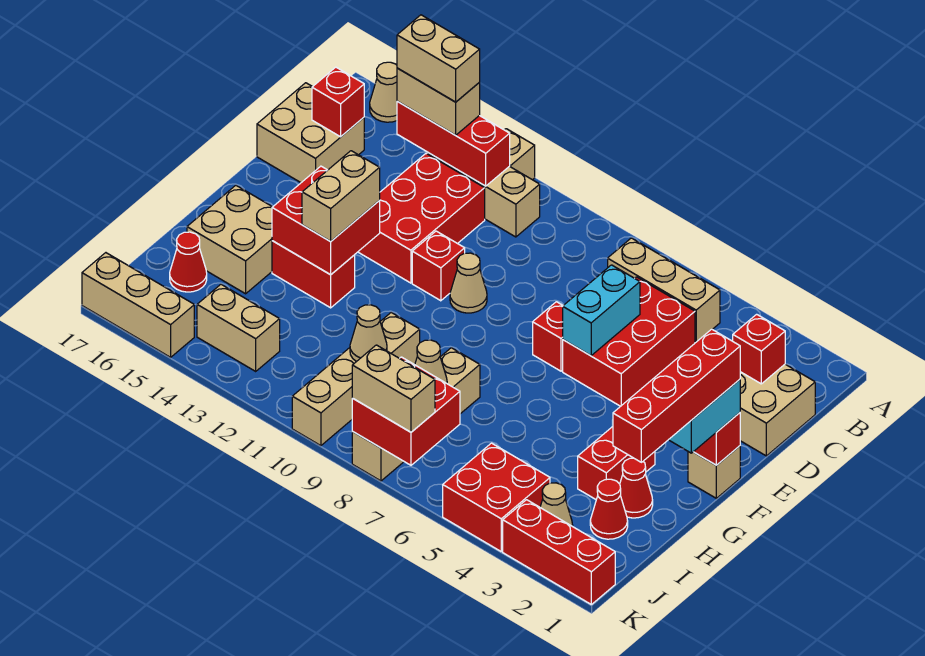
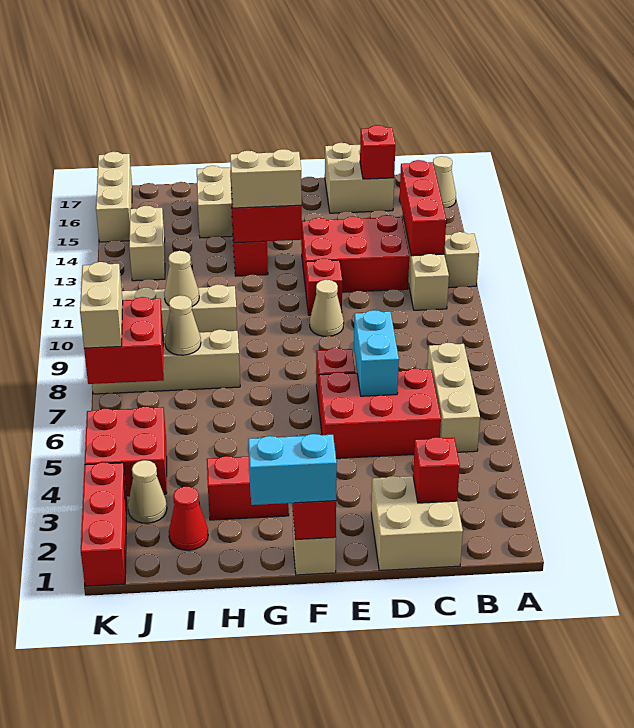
tan 1x2 brick [397,68,480,135] -> none
tan 1x2 brick [397,15,480,102] -> none
cyan 1x2 brick [563,265,640,356] -> cyan 1x2 brick turned to [354,310,399,396]
red 1x4 brick [613,329,740,462] -> none
red 1x1 cone [620,458,653,518] -> none
red 1x1 cone [170,232,207,292] -> none

